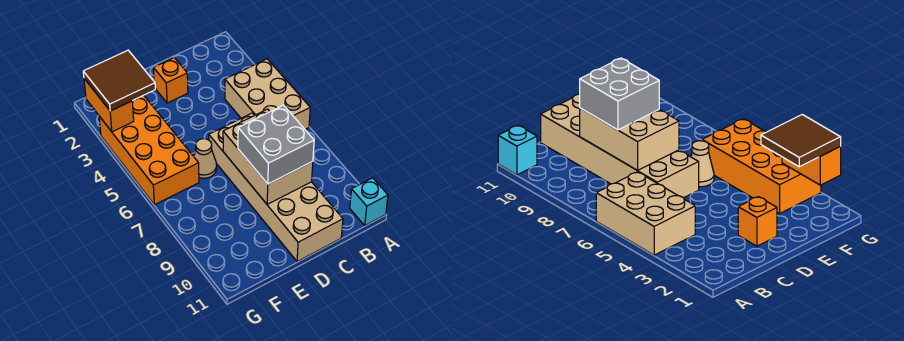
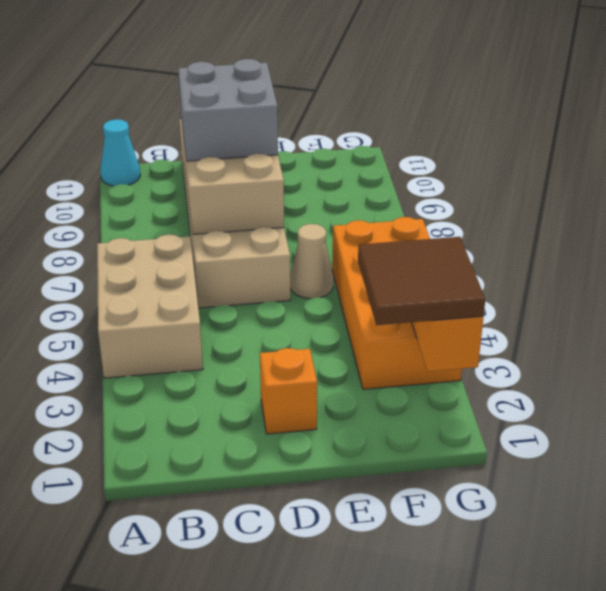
cyan 1x1 brick [350,178,388,225] -> cyan 1x1 cone [100,119,140,186]

